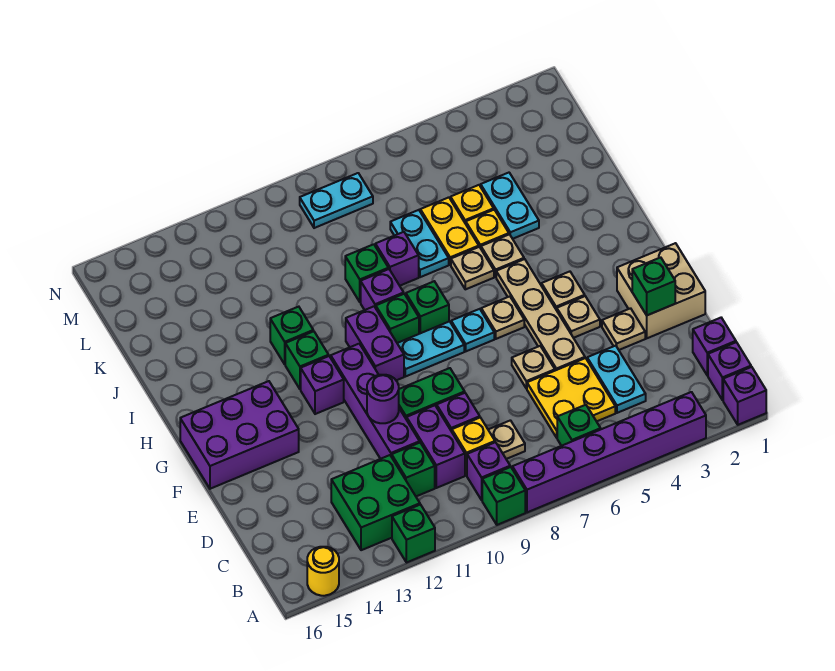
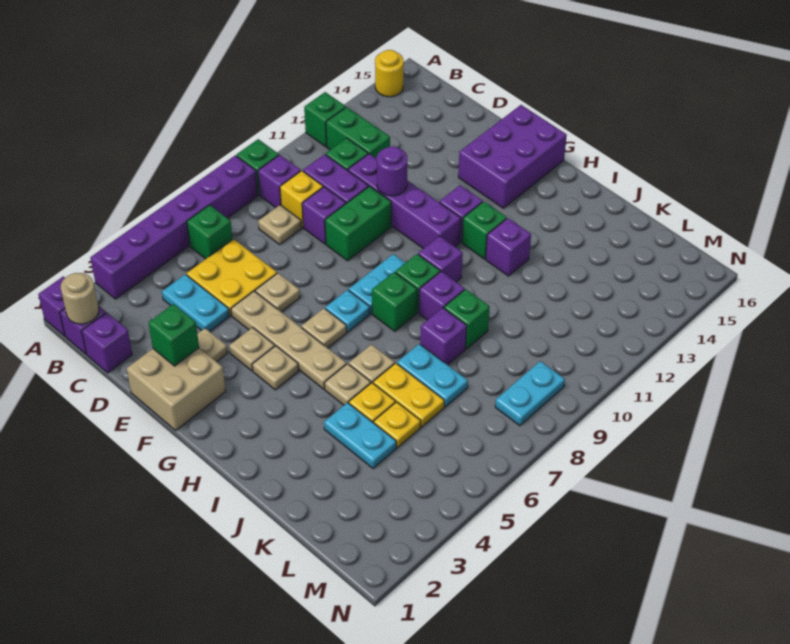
none -> tan 1x1 round brick [61,273,99,324]
green 2x2 brick [331,455,420,550] -> green 1x2 brick [326,107,390,159]
purple 1x2 brick [346,306,404,380] -> purple 1x1 brick [418,236,463,282]
green 1x1 brick [270,307,313,364] -> purple 1x1 brick [486,218,531,276]

